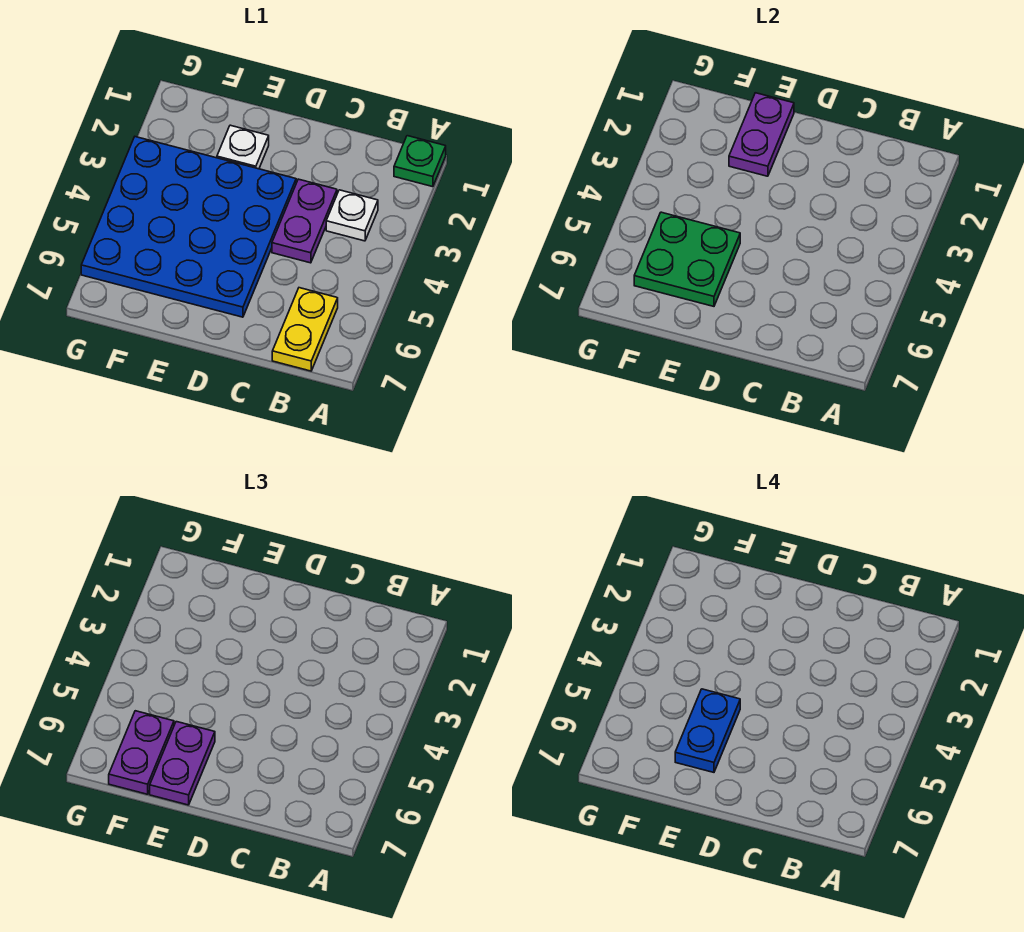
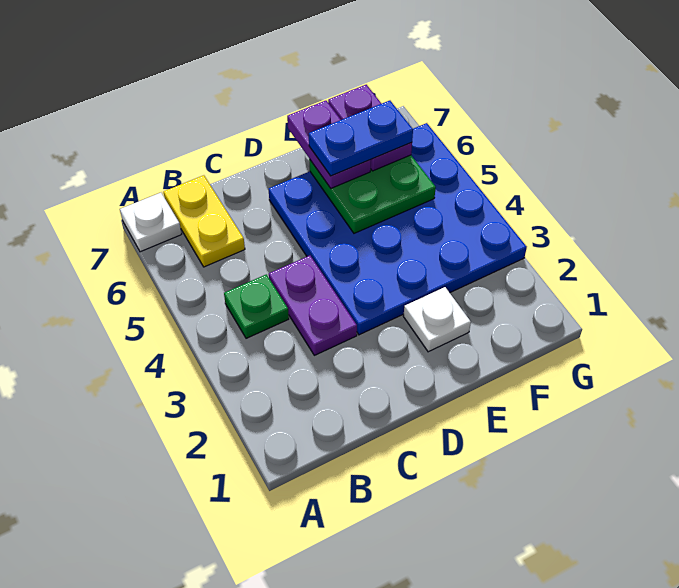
green 1x1 plate [394,136,446,187] -> green 1x1 plate moved to [224,274,289,338]
white 1x1 plate [326,190,378,241] -> white 1x1 plate moved to [120,193,182,252]
purple 1x2 plate [729,93,794,176] -> none
blue 1x2 plate [675,689,740,772] -> blue 1x2 plate turned to [309,101,413,176]

